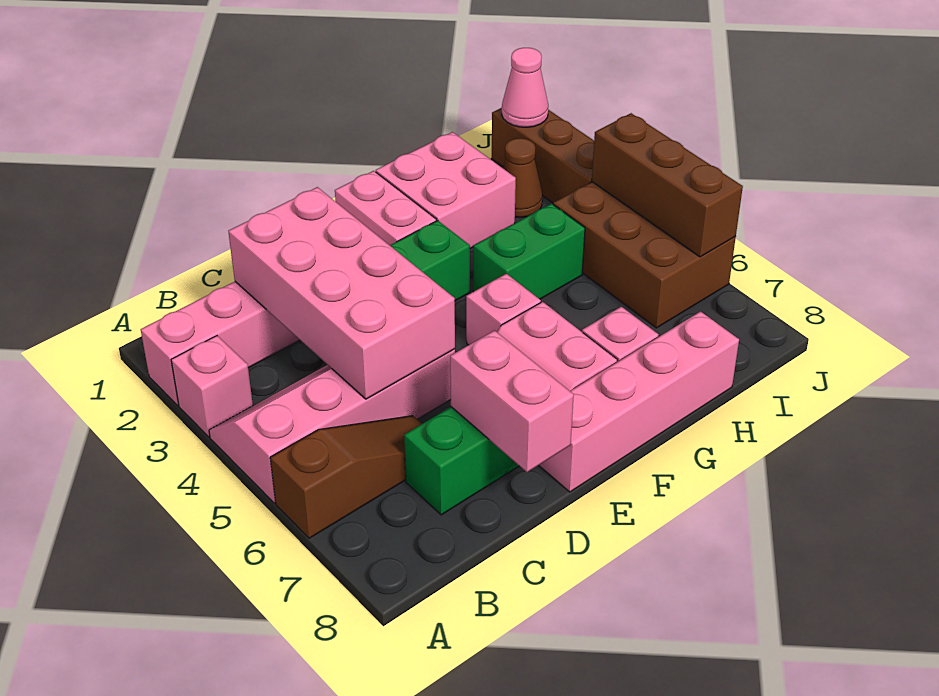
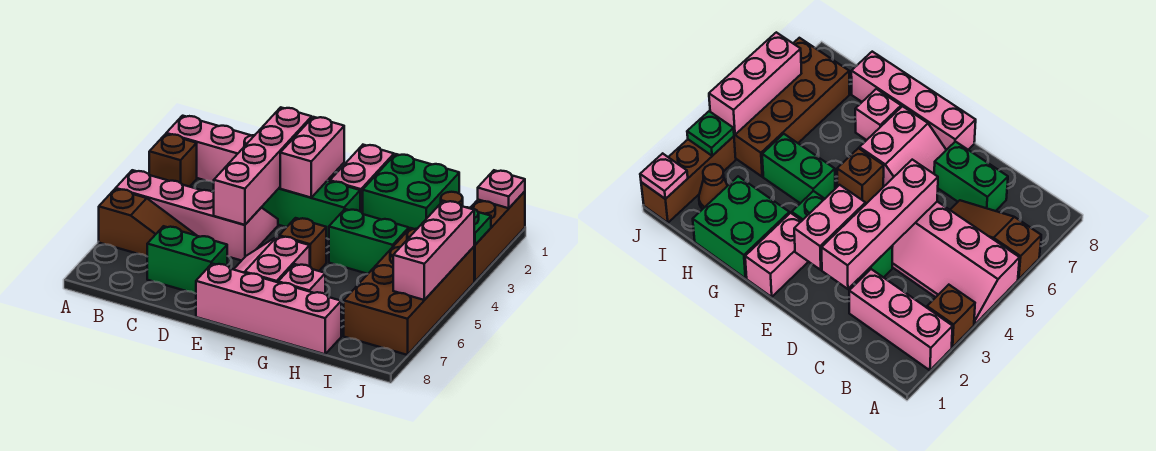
pink 1x1 brick [171,336,253,437] -> brown 1x1 brick [149,134,197,187]
pink 2x4 brick [228,187,455,399] -> pink 1x4 brick [214,107,312,225]
pink 1x2 brick [450,330,574,472] -> pink 1x2 brick moved to [280,117,344,198]
pink 1x1 brick [466,274,541,345] -> brown 1x1 brick [279,218,326,271]
pink 2x2 brick [376,132,516,249] -> green 2x2 brick [363,154,459,229]
brown 2x3 brick [553,182,736,328] -> brown 2x4 brick [344,228,474,355]
pink 1x1 cone [502,48,548,127] -> pink 1x1 plate [478,170,525,208]
none -> green 1x1 plate [467,207,491,245]
brown 1x3 brick [592,113,743,257] -> pink 1x3 brick [393,201,474,300]

